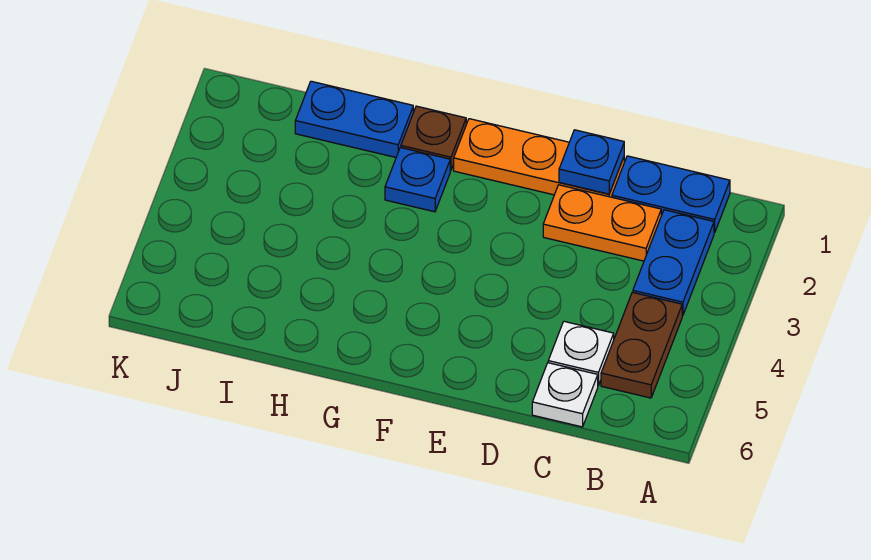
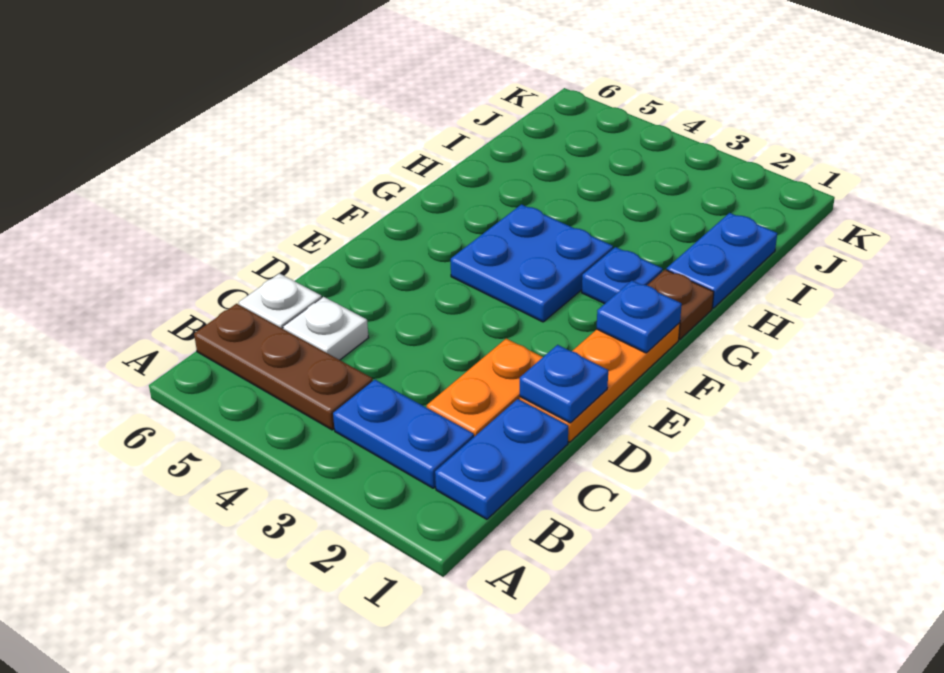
brown 1x2 plate [601,292,682,398] -> brown 1x3 plate [194,304,373,430]
none -> blue 1x1 plate [597,281,682,353]
none -> blue 2x2 plate [451,204,613,322]

